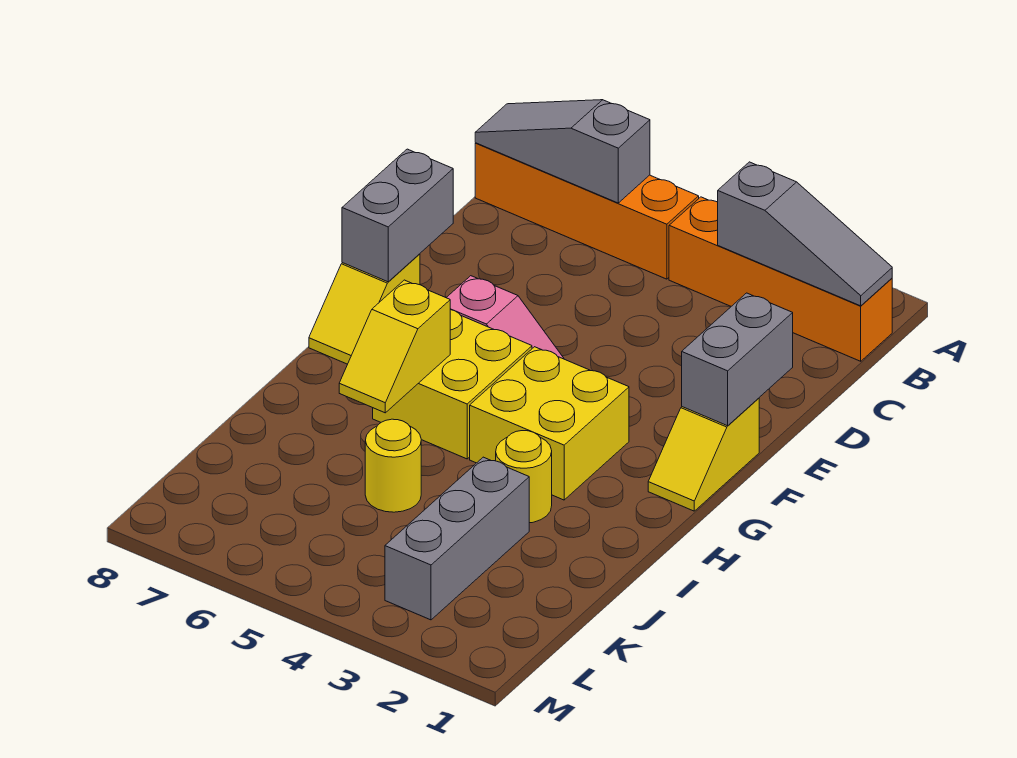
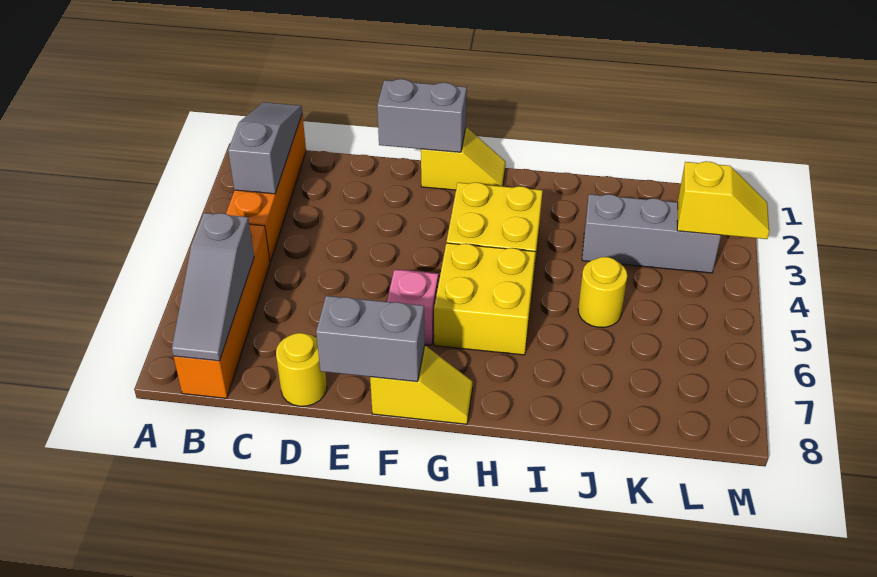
yellow 1x2 slope [339,280,450,413] -> yellow 1x2 slope moved to [677,161,769,239]
yellow 1x1 round brick [496,431,552,523] -> yellow 1x1 round brick moved to [276,333,327,406]

